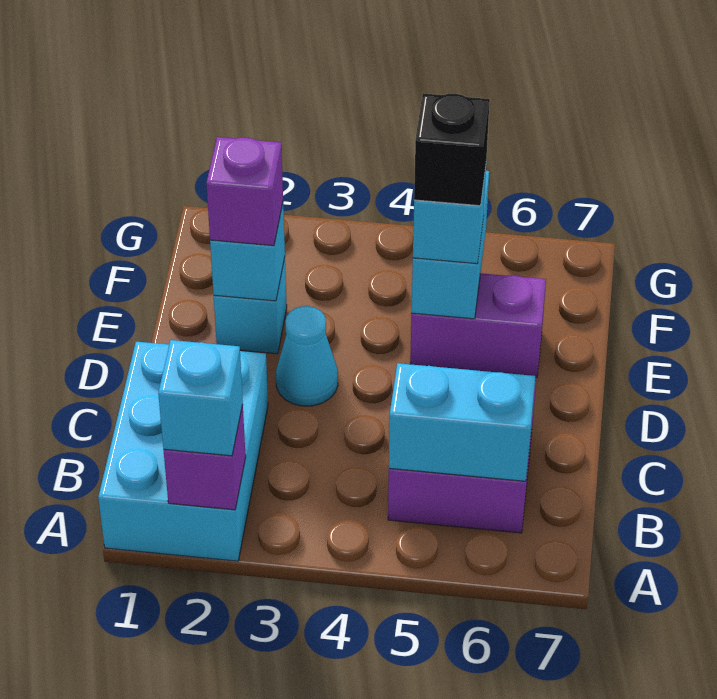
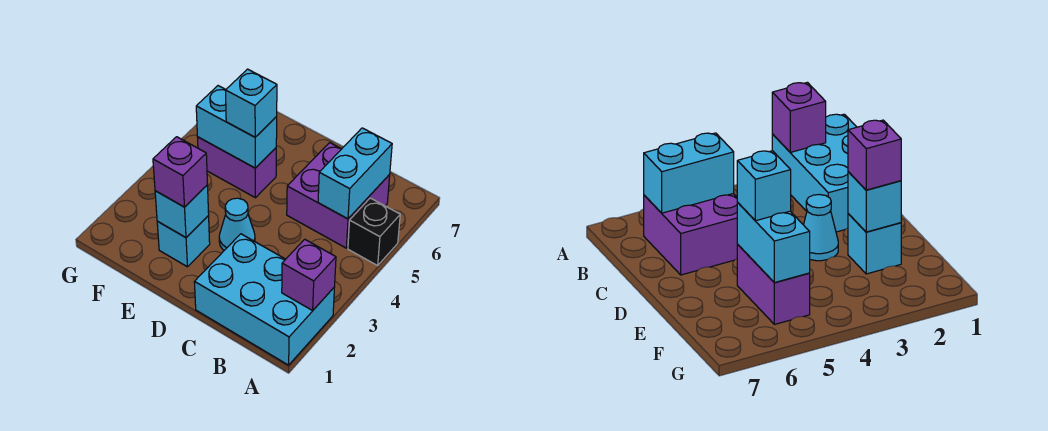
cyan 1x1 brick [158,340,243,456] -> none
purple 1x2 brick [410,273,546,377] -> purple 1x2 brick turned to [198,137,276,198]
black 1x1 brick [414,93,490,206] -> black 1x1 brick moved to [348,198,400,265]

